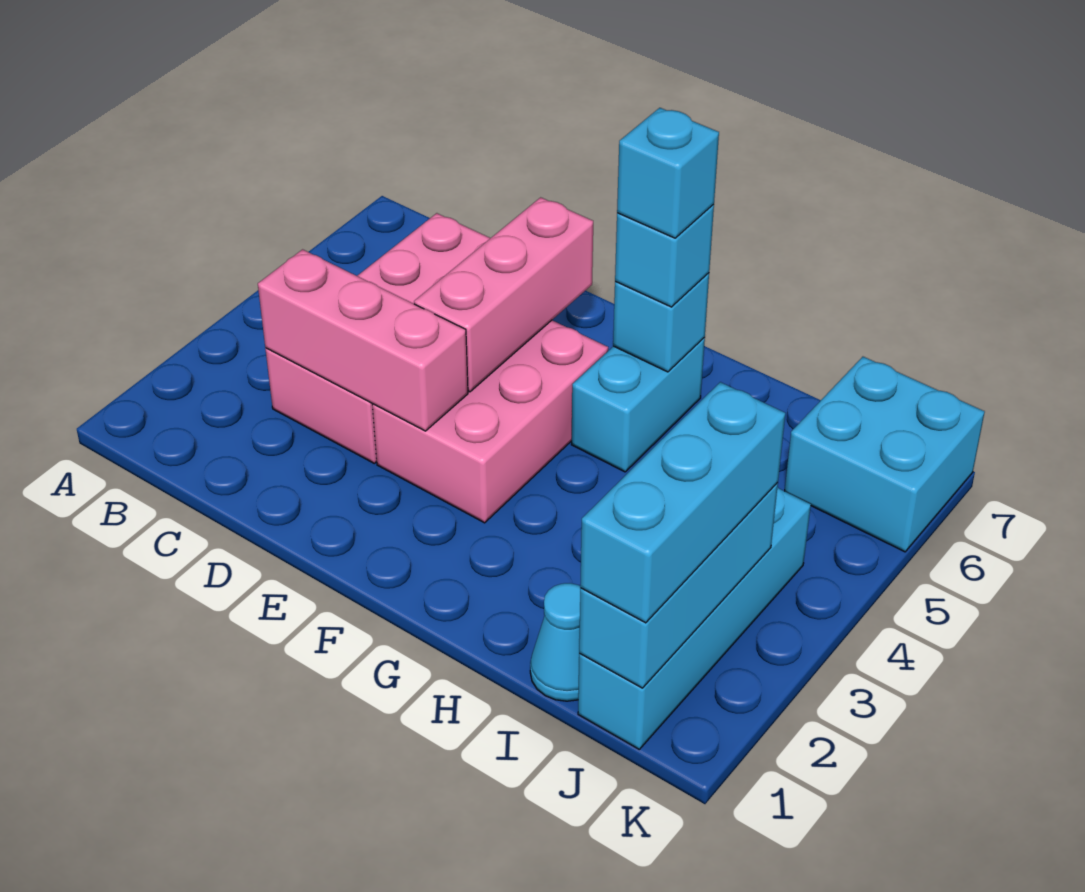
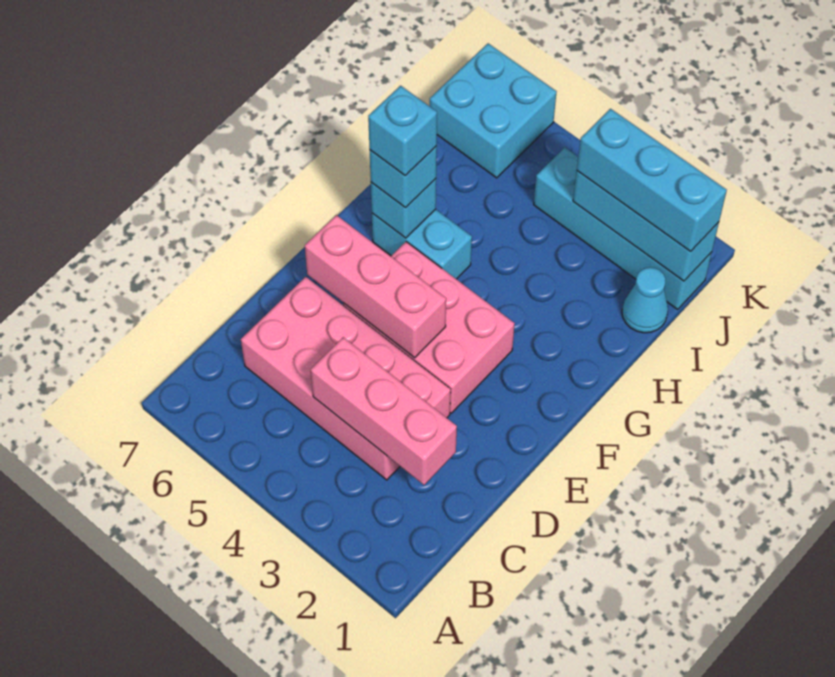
pink 1x3 brick [258,249,468,431] -> pink 1x3 brick turned to [311,337,457,485]

